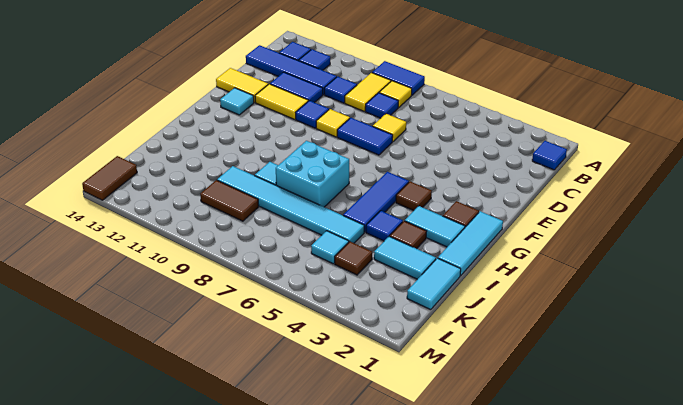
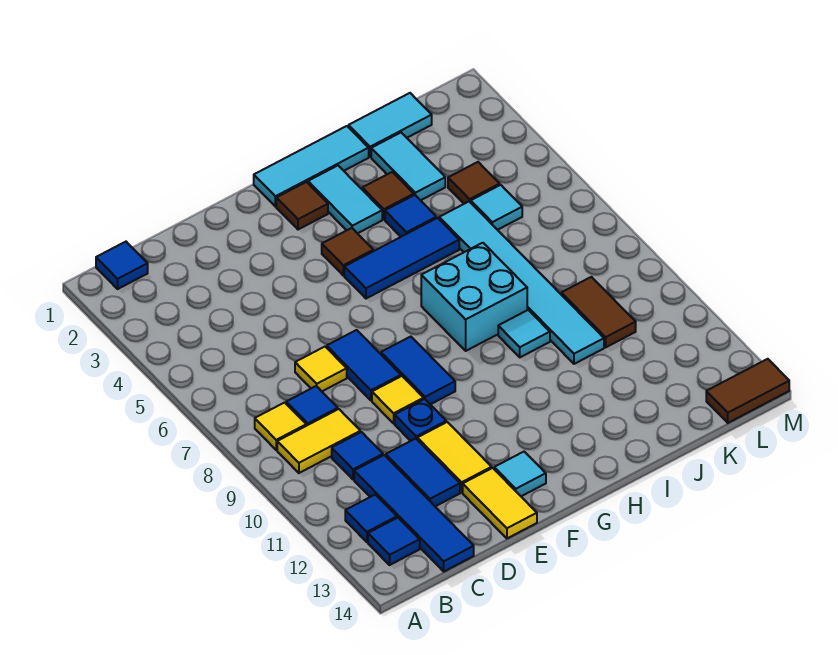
blue 1x2 tile [372,61,425,95] -> blue 1x2 tile moved to [381,337,455,404]
blue 1x1 tile [296,101,329,128] -> blue 1x1 plate [395,399,446,441]

